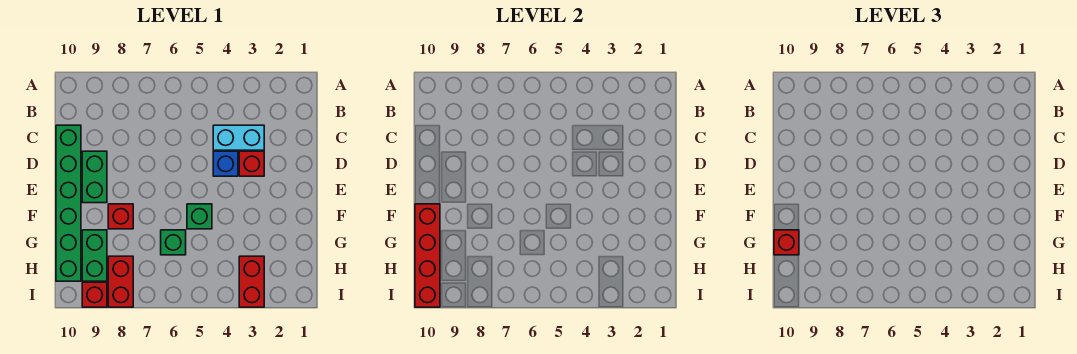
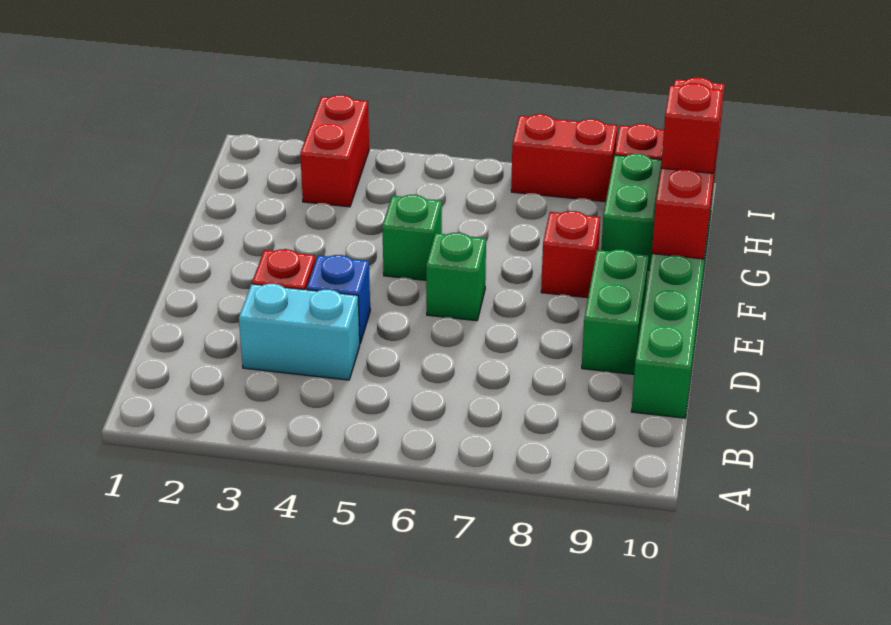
green 1x1 brick [161,230,186,255] -> green 1x1 brick moved to [426,233,486,321]
red 1x2 brick [108,256,133,307] -> red 1x2 brick turned to [511,114,618,202]

